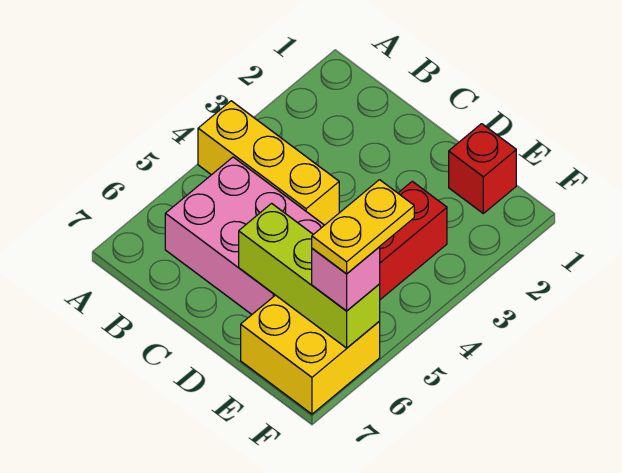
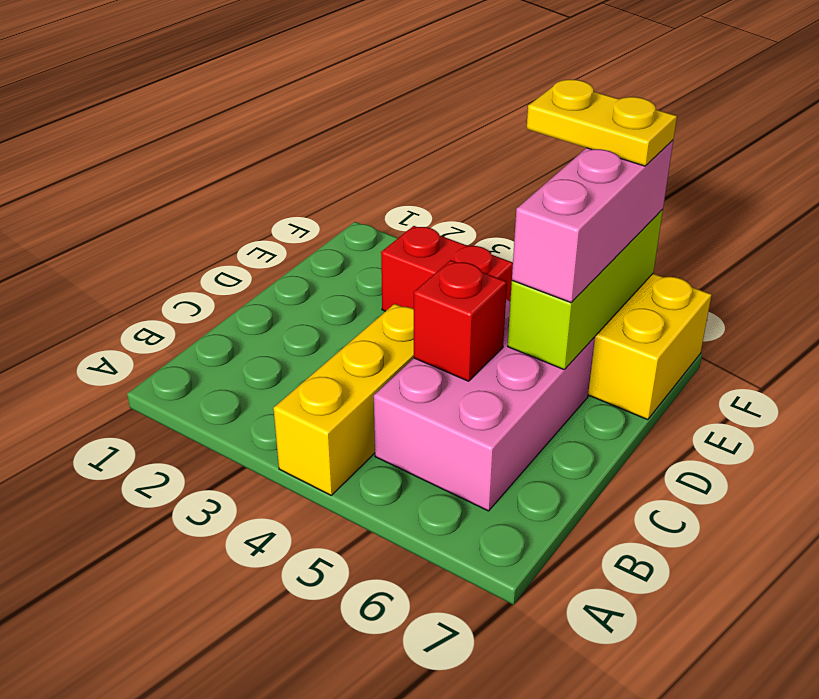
red 1x1 brick [449,124,516,213] -> red 1x1 brick moved to [414,260,507,381]
pink 1x1 brick [312,247,380,311] -> pink 1x3 brick [512,140,673,303]

